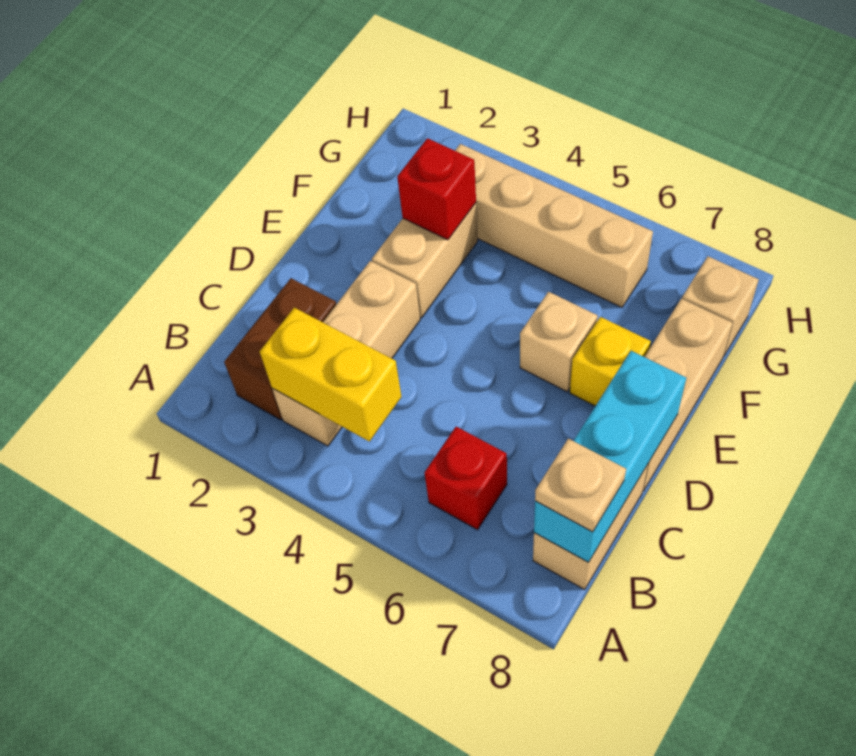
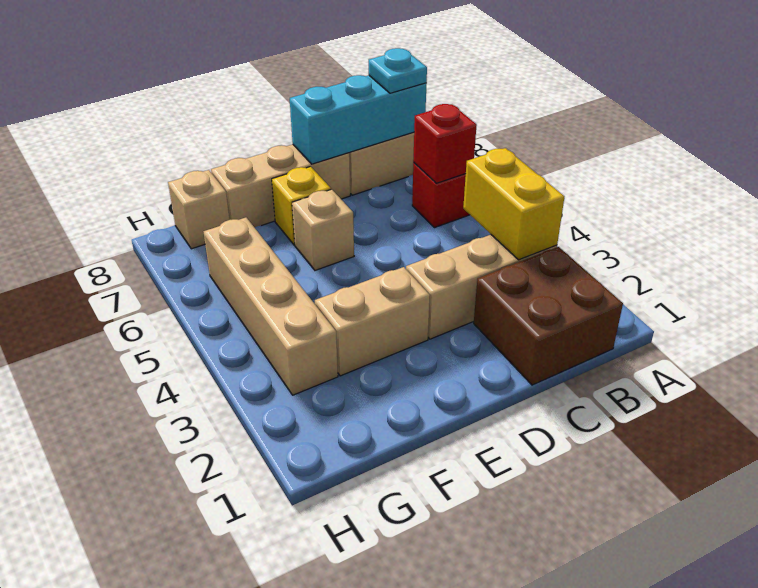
brown 1x2 brick [224,278,336,420] -> brown 2x2 brick [474,247,623,385]
tan 1x1 plate [535,439,626,532] -> cyan 1x1 plate [369,48,427,93]
red 1x1 brick [397,138,476,240] -> red 1x1 brick moved to [413,104,477,183]

